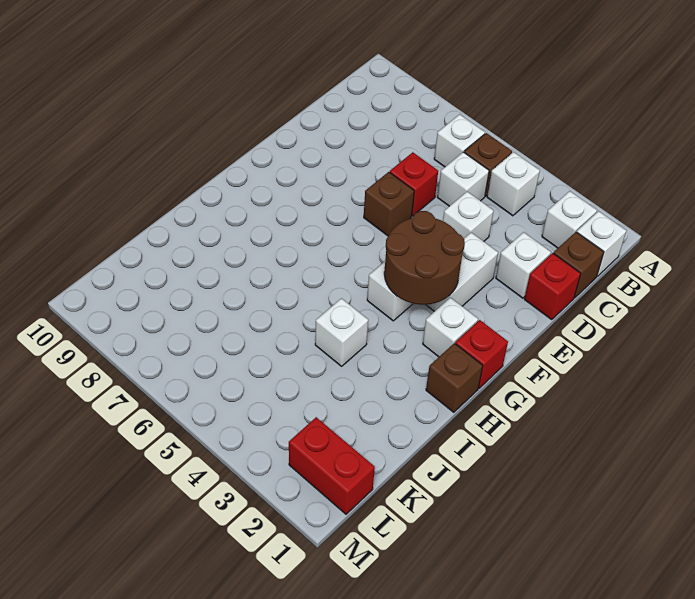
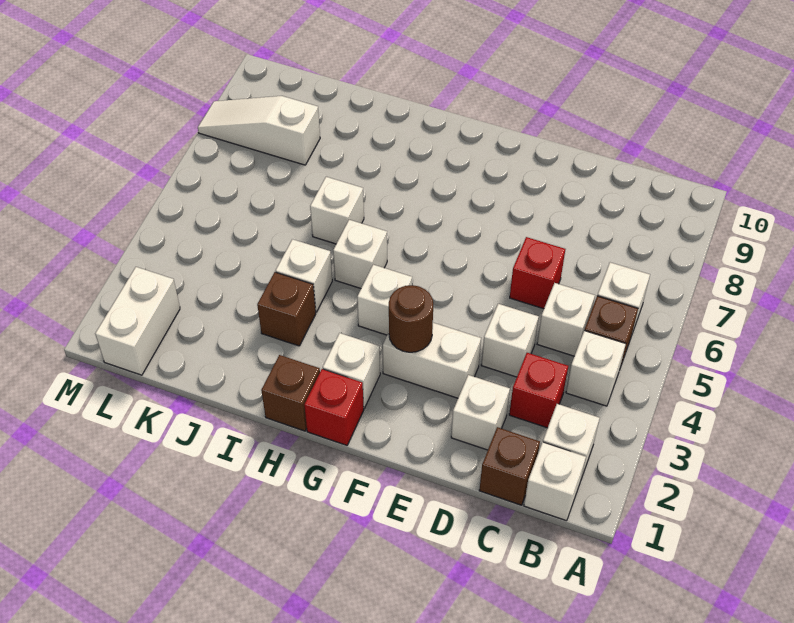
red 1x1 brick [524,253,581,320] -> red 1x1 brick moved to [509,353,568,428]
brown 1x1 brick [364,172,414,236] -> brown 1x1 brick moved to [257,272,316,346]
brown 2x2 round brick [384,211,465,305] -> brown 1x1 round brick [389,285,433,352]
none -> white 1x1 brick [333,220,387,288]
none -> white 1x1 brick [310,177,364,244]
none -> white 1x3 slope [198,96,320,165]
red 1x2 brick [289,417,375,514] -> white 1x2 brick [95,267,180,375]

